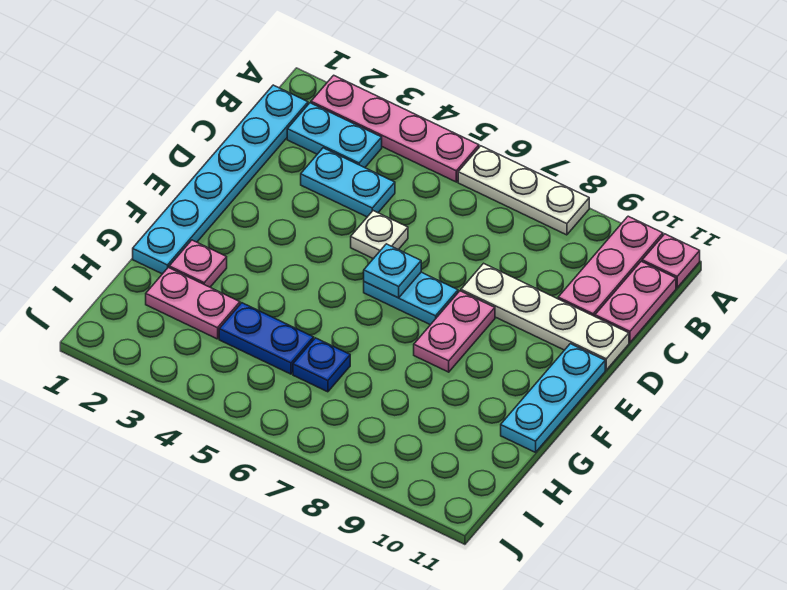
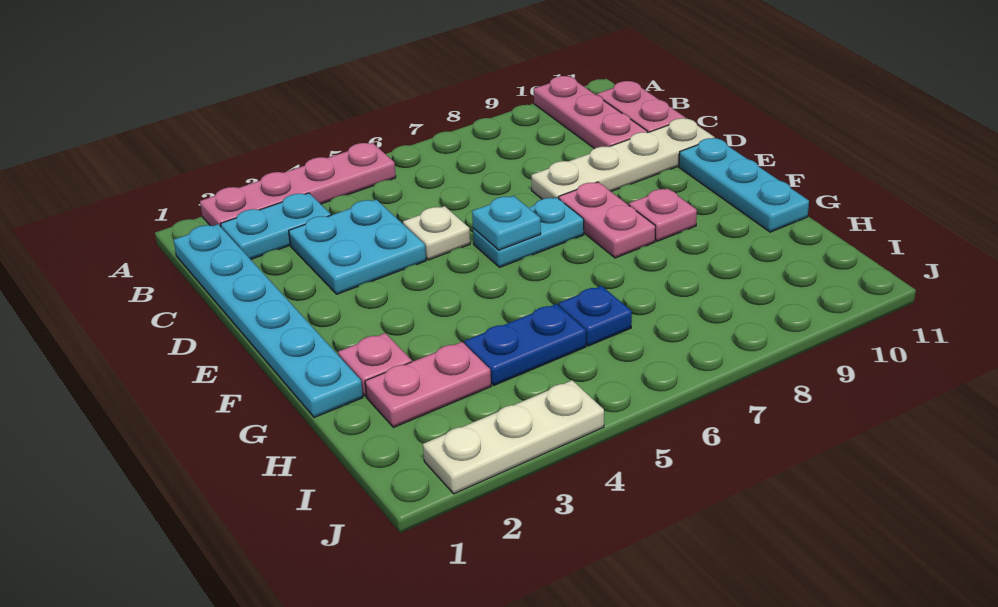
white 1x3 plate [458,146,589,235] -> white 1x3 plate moved to [423,380,604,494]
pink 1x1 plate [642,234,700,288] -> pink 1x1 plate moved to [629,188,697,241]
cyan 1x2 plate [301,148,395,217] -> cyan 2x2 plate [289,200,426,294]

